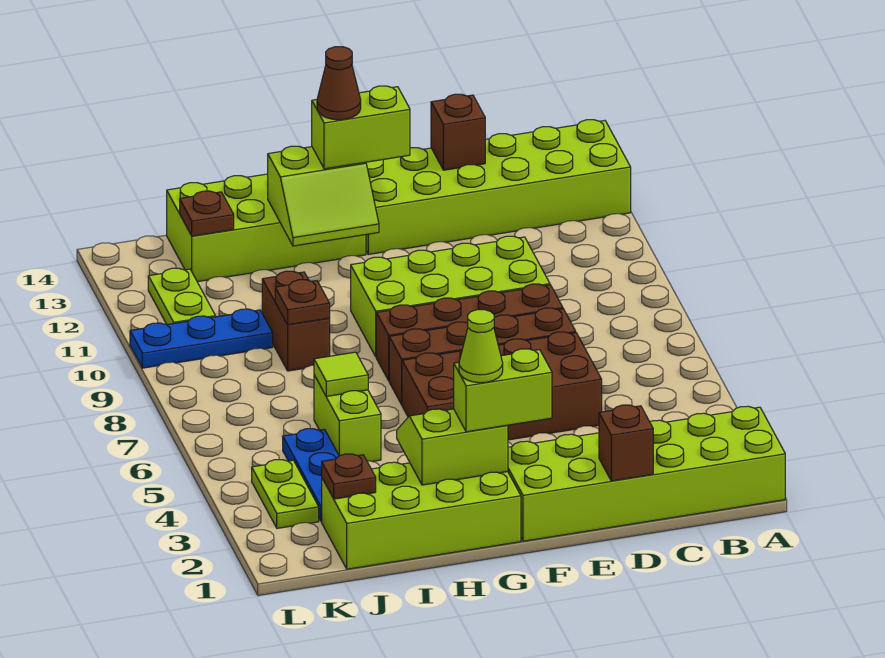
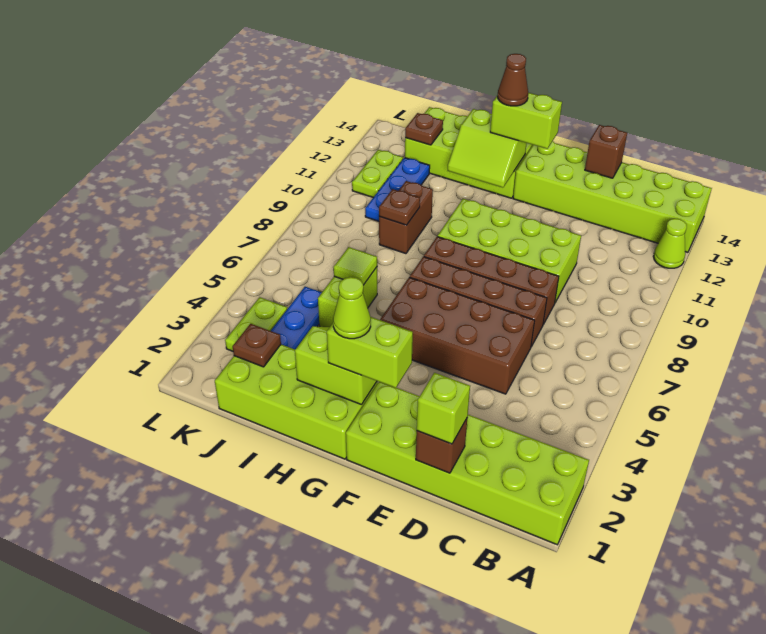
none -> lime 1x1 cone [653,218,687,268]
none -> lime 1x1 brick [417,373,470,444]
blue 1x3 plate [130,309,273,368] -> blue 1x3 plate turned to [365,158,430,221]

